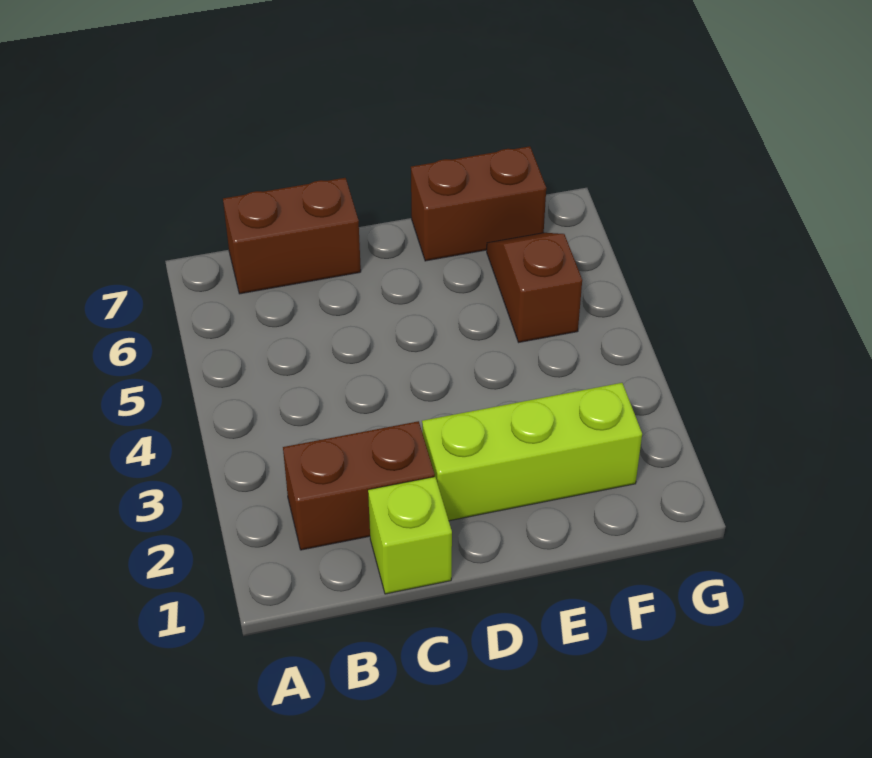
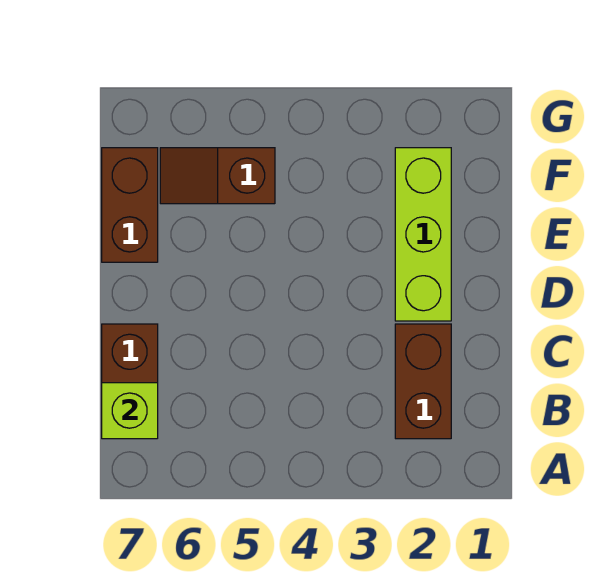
lime 1x1 brick [368,477,452,594] -> lime 1x1 brick moved to [102,383,158,439]

